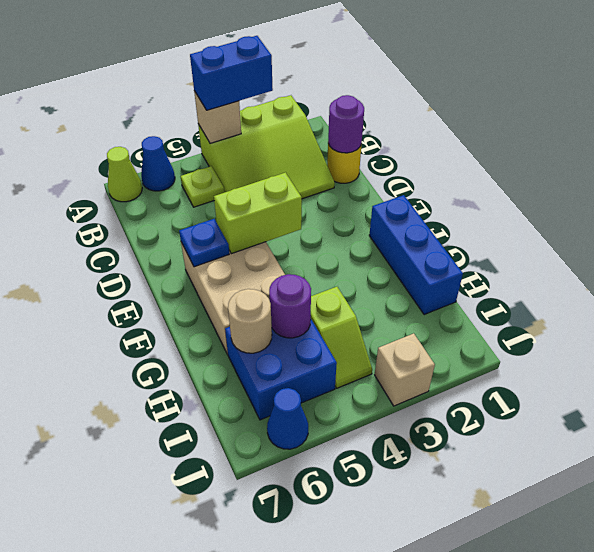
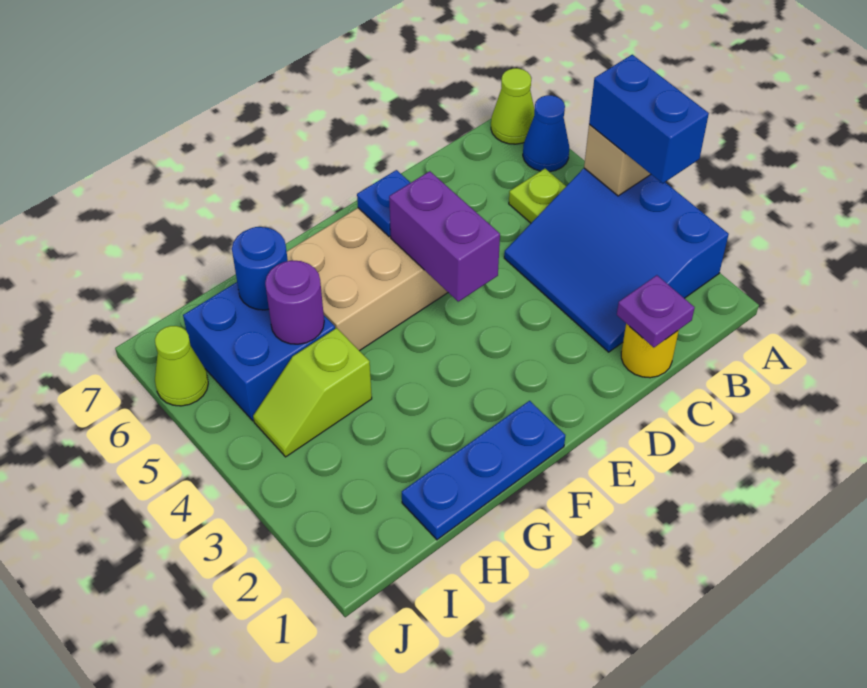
lime 3x3 slope [198,95,335,199] -> blue 3x3 slope [504,168,729,352]
purple 1x1 round brick [328,95,364,153] -> purple 1x1 plate [617,275,695,348]
lime 1x2 brick [214,173,302,254] -> purple 1x2 brick [389,171,500,302]
blue 1x3 brick [369,195,463,315] -> blue 1x3 plate [402,401,565,540]
tan 1x1 round brick [228,289,272,353] -> blue 1x1 round brick [232,227,288,310]
tan 1x1 brick [375,333,435,406] -> none
blue 1x1 cone [267,388,308,449] -> lime 1x1 cone [155,326,208,406]

